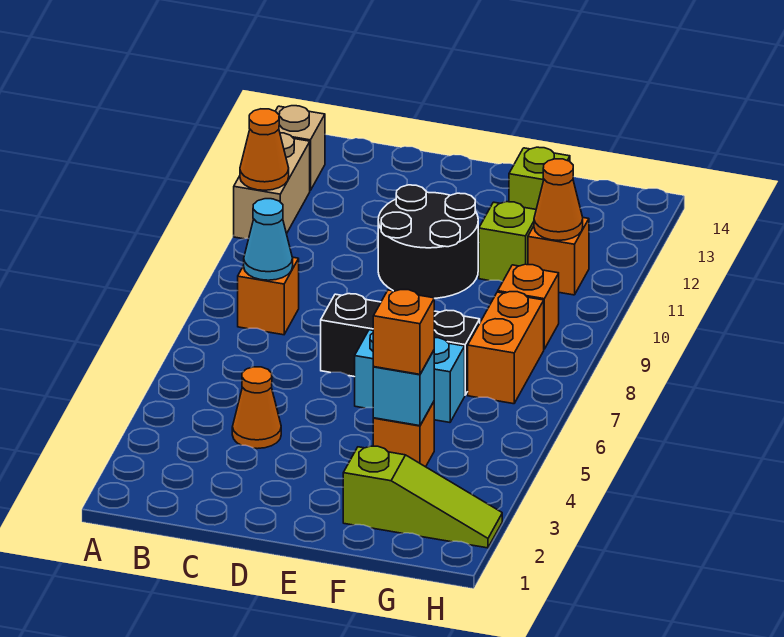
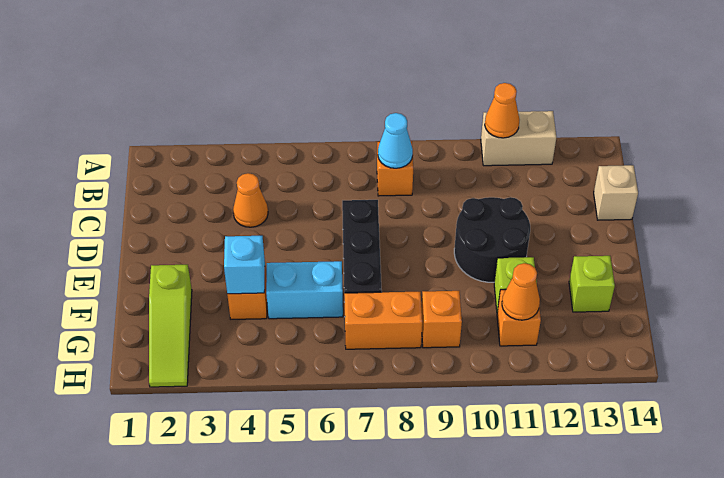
tan 1x1 brick [276,106,325,190] -> tan 1x1 brick moved to [594,165,638,220]
cyan 1x2 brick [355,330,465,422] -> cyan 1x2 brick turned to [266,261,343,319]
orange 1x1 brick [373,290,434,374] -> none

